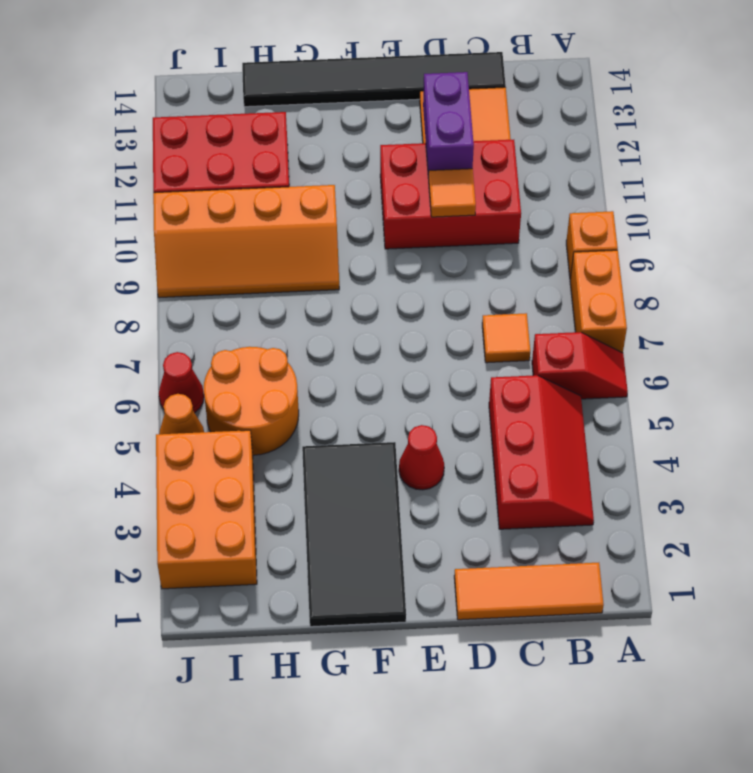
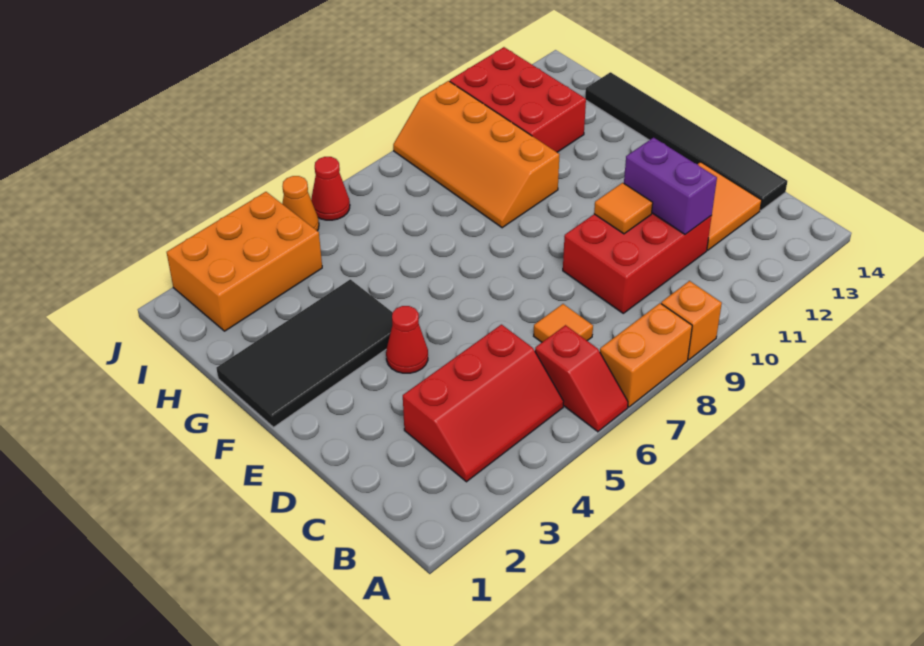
orange 1x3 tile [454,563,604,620] -> none
red 2x3 brick [380,140,521,249] -> red 2x3 brick turned to [563,213,712,313]
purple 1x2 brick [423,72,474,178] -> purple 1x2 brick turned to [624,138,717,234]
orange 2x2 round brick [204,347,299,455] -> none

